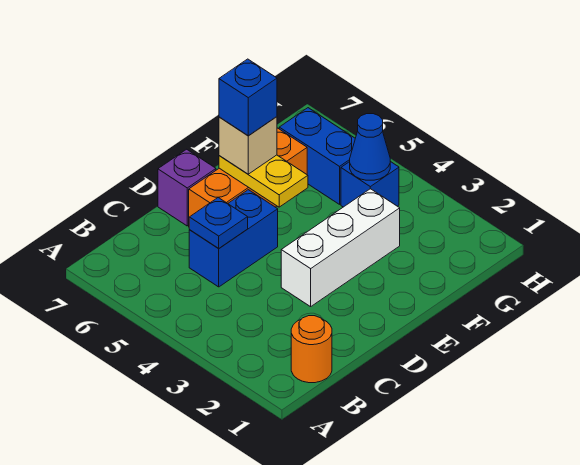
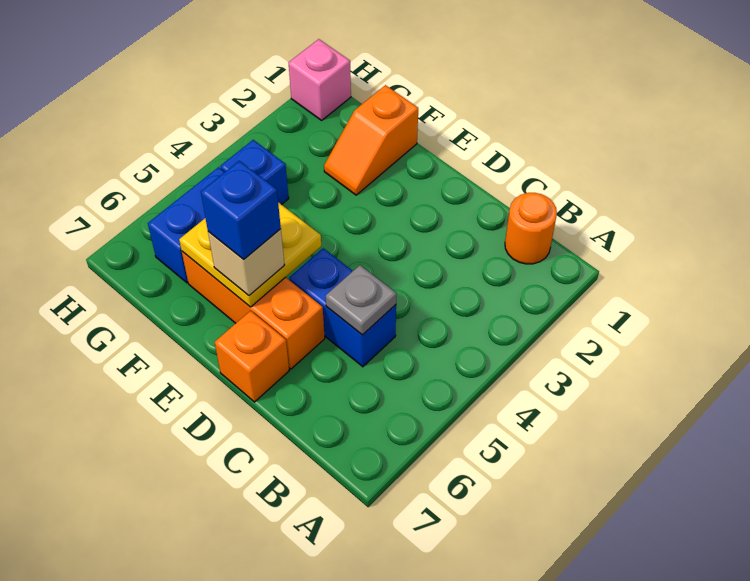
blue 1x1 plate [189,197,248,248] -> grey 1x1 plate [326,265,397,335]
white 1x3 brick [281,189,400,307] -> none
purple 1x1 brick [158,149,216,226] -> orange 1x1 brick [215,311,289,402]
yellow 1x2 plate [219,155,308,207] -> yellow 2x2 plate [179,202,321,307]
none -> orange 1x2 slope [324,85,418,195]
blue 1x1 cone [350,114,390,180] -> none
none -> pink 1x1 brick [289,39,351,120]

